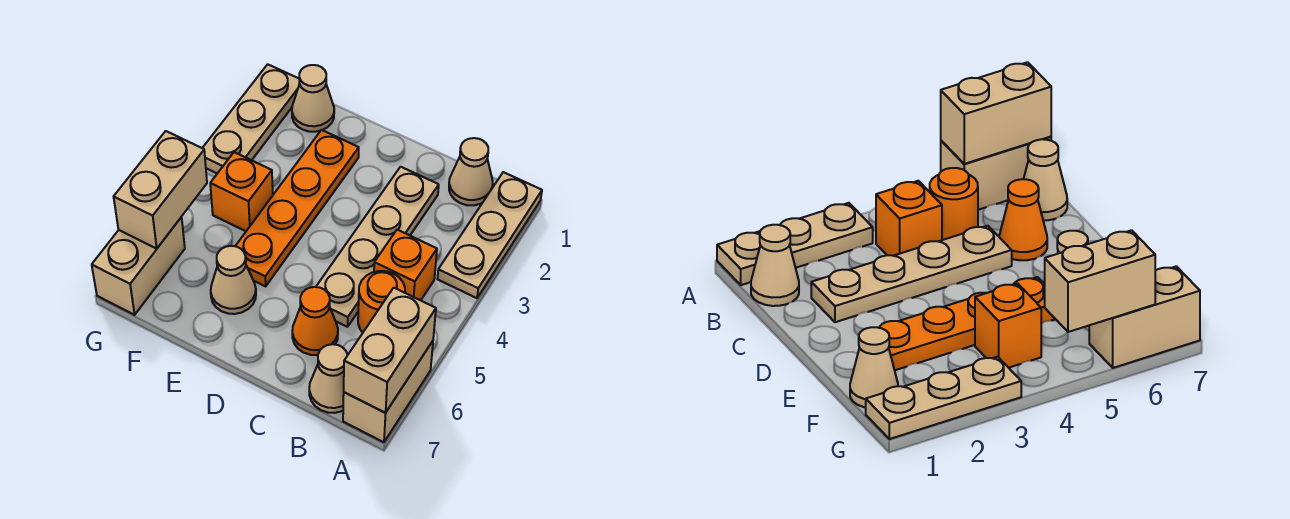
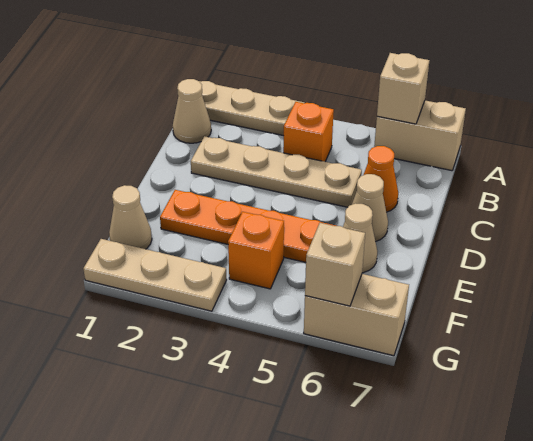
tan 1x2 brick [344,288,436,413] -> tan 1x1 brick [377,53,429,124]
orange 1x1 round brick [358,271,405,332] -> none
tan 1x1 cone [309,344,348,413] -> tan 1x1 cone moved to [352,174,388,241]
tan 1x2 brick [114,131,207,249] -> tan 1x1 brick [305,223,365,306]

